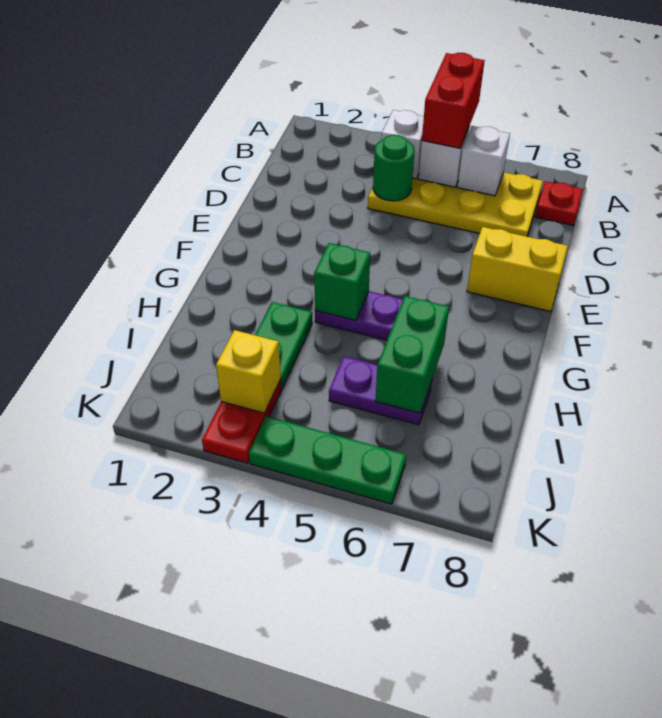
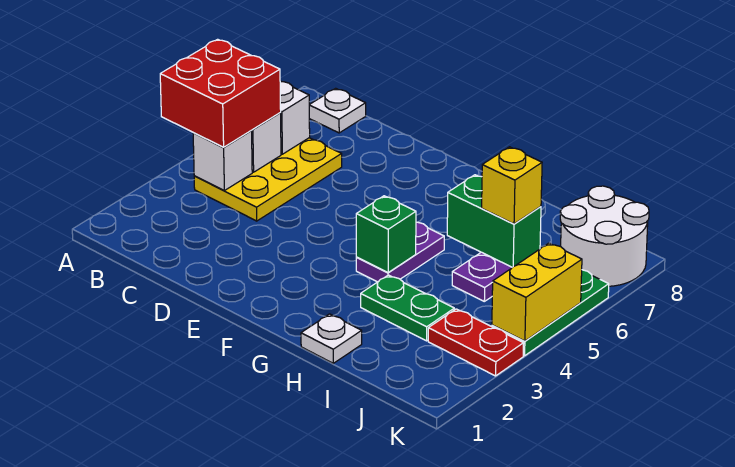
red 1x2 brick [422,53,485,148] -> red 2x2 brick [160,39,281,147]
yellow 2x4 plate [368,172,543,236] -> yellow 2x3 plate [194,138,342,221]
red 1x1 plate [535,181,583,225] -> white 1x1 plate [309,88,366,133]
green 1x1 round brick [373,135,415,201] -> none
yellow 1x2 brick [467,227,568,312] -> yellow 1x2 brick moved to [492,243,582,341]
none -> white 1x1 plate [301,314,362,363]
yellow 1x1 brick [216,330,281,413] -> yellow 1x1 brick moved to [482,147,542,224]
none -> white 2x2 round brick [560,186,649,286]

